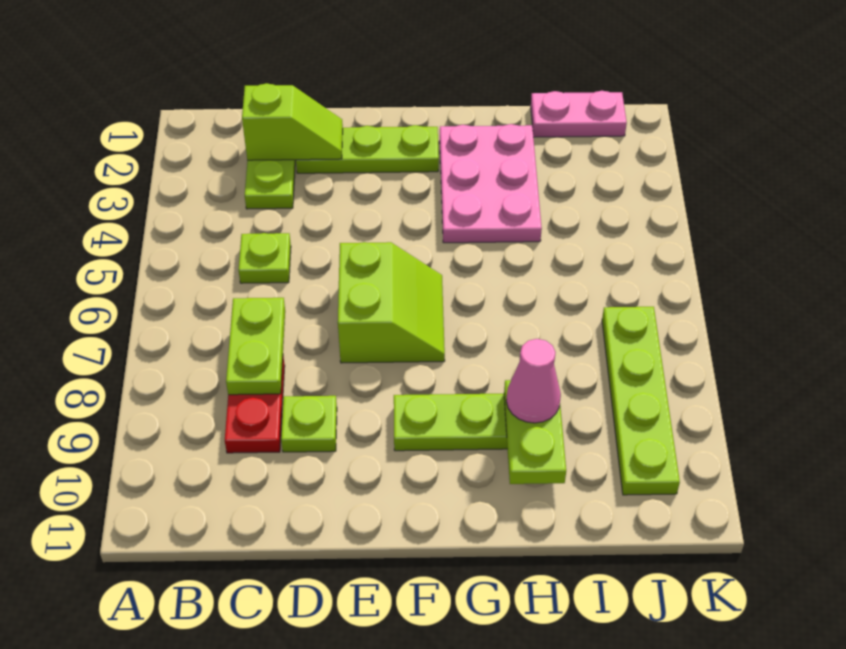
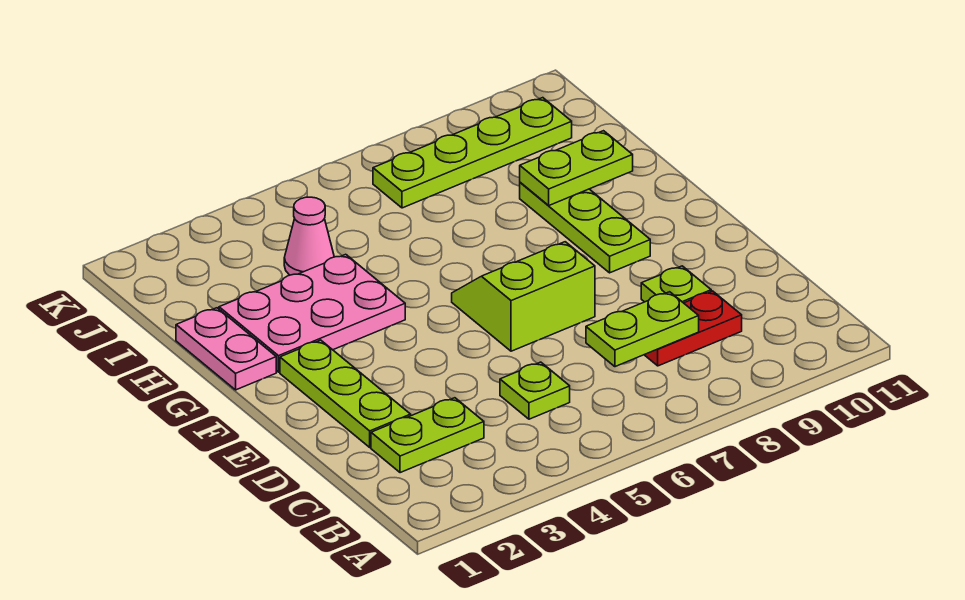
lime 1x2 slope [242,83,343,160] -> none
pink 1x1 cone [506,339,561,423] -> pink 1x1 cone moved to [284,197,334,275]
pink 1x2 plate [531,91,627,137] -> pink 1x2 plate moved to [176,308,276,390]

